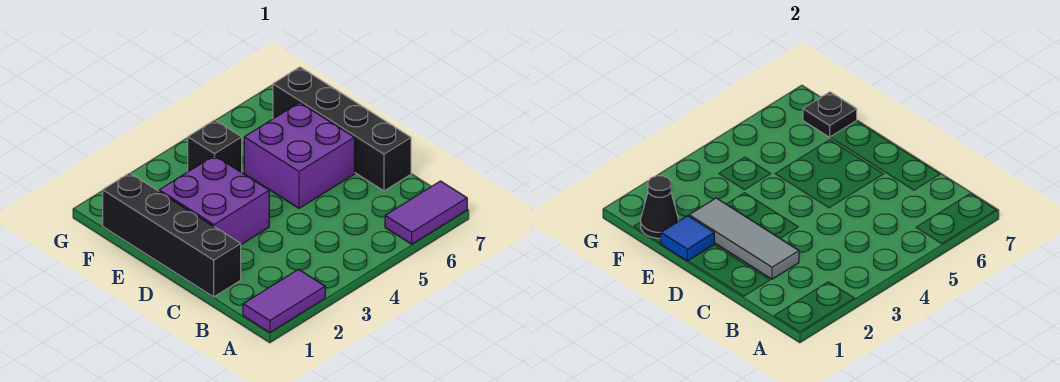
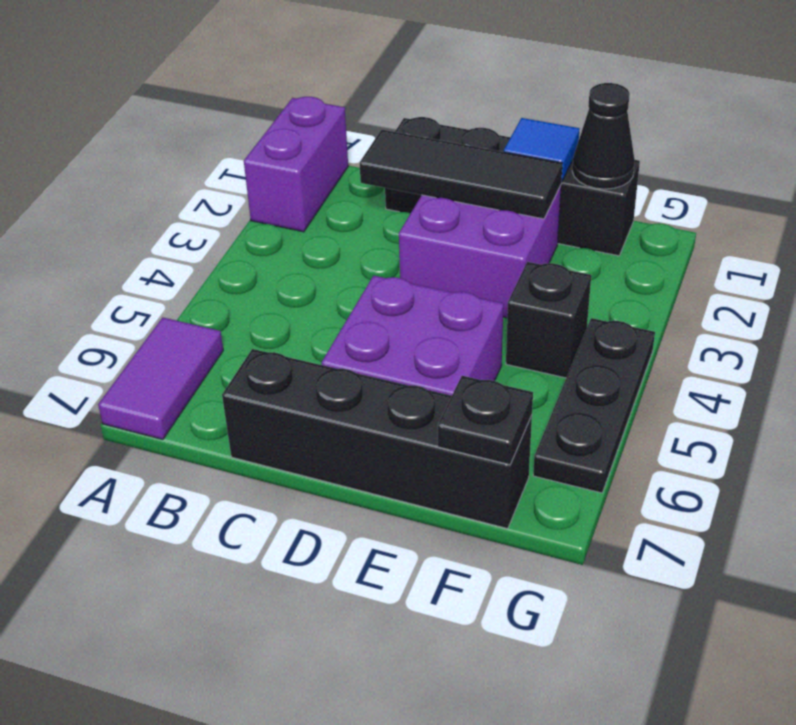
purple 1x2 tile [243,269,325,333] -> purple 1x2 brick [244,97,348,232]
grey 1x3 tile [689,198,799,279] -> black 1x3 tile [360,130,562,219]
none -> black 1x3 plate [533,318,655,493]

